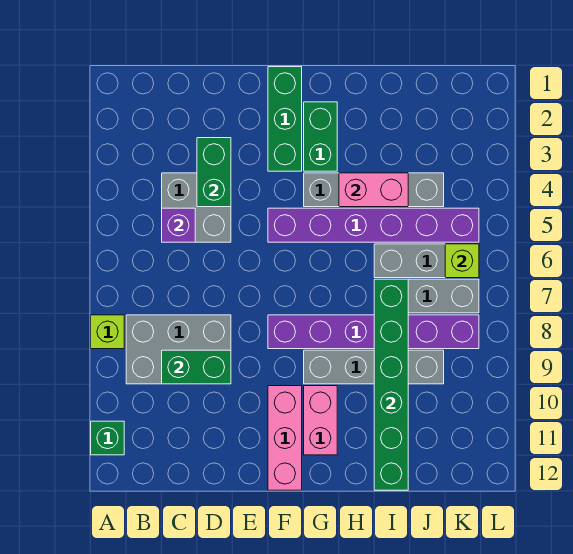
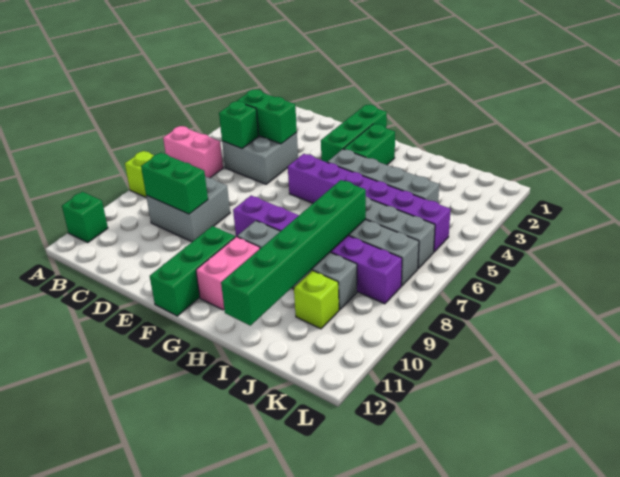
grey 2x3 brick [126,315,231,384] -> grey 2x2 brick [146,176,230,242]
purple 1x1 brick [162,208,195,242] -> green 1x1 brick [219,101,259,148]
green 1x2 brick [197,138,231,207] -> green 1x2 brick turned to [237,89,297,144]
pink 1x3 brick [268,386,302,490] -> green 1x3 brick [150,226,235,316]
pink 1x2 brick [339,173,408,207] -> pink 1x2 brick moved to [163,126,223,178]
lime 1x1 brick [445,244,479,278] -> lime 1x1 brick moved to [294,271,339,329]

